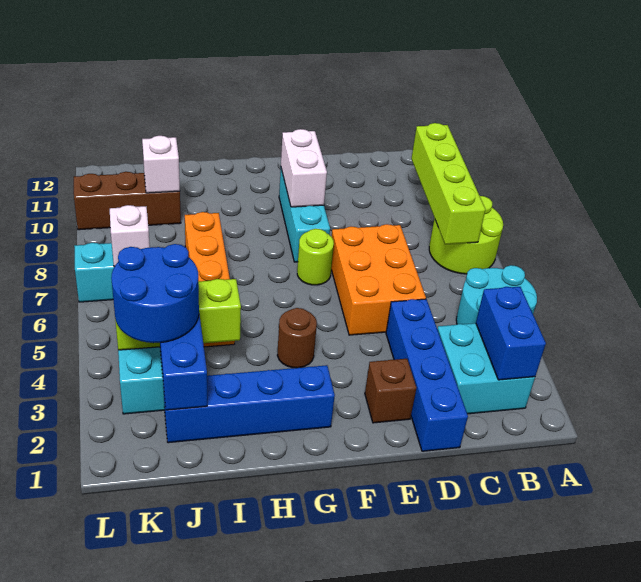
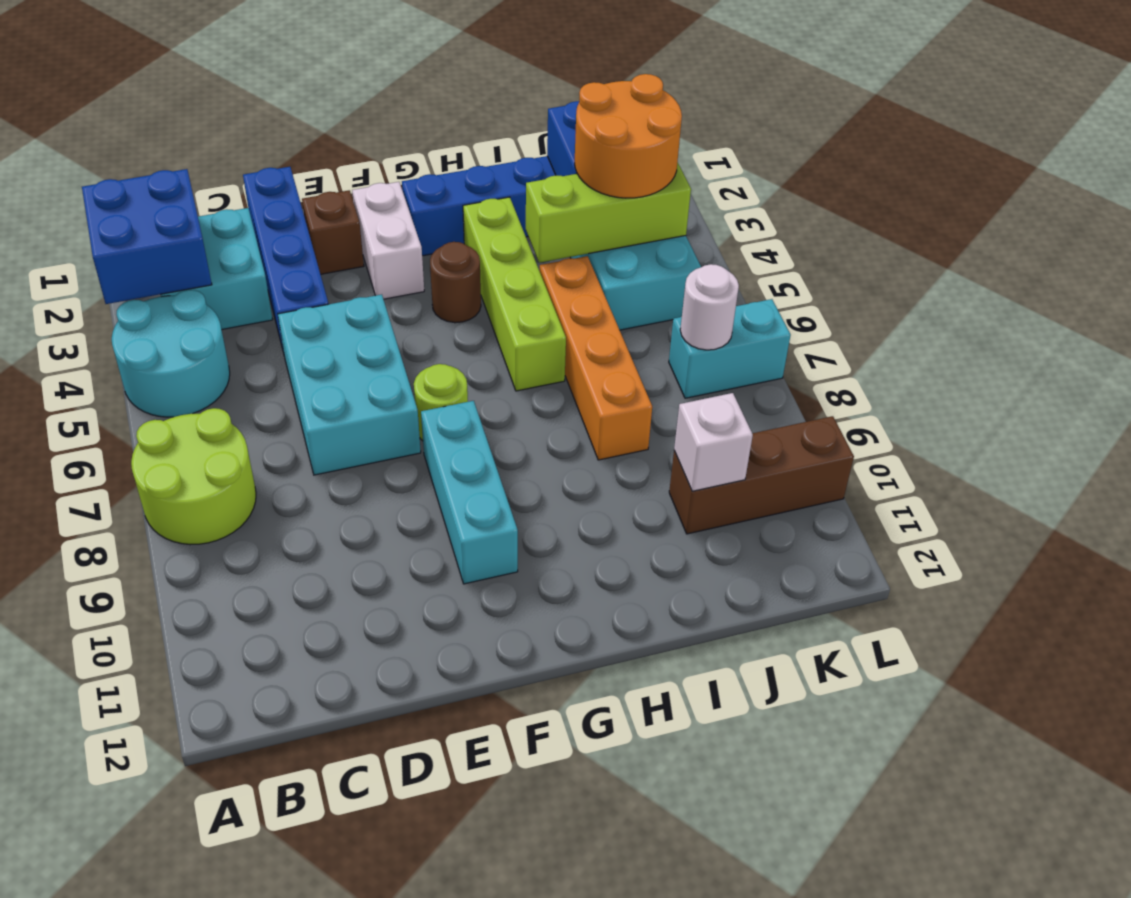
blue 1x2 brick [476,287,546,380] -> blue 2x2 brick [82,169,212,304]
lime 1x4 brick [411,123,485,245] -> lime 1x4 brick moved to [463,197,566,391]
orange 2x3 brick [331,224,426,335] -> cyan 2x3 brick [278,294,421,475]
white 1x2 brick [281,129,327,207] -> white 1x2 brick moved to [352,182,424,299]
blue 2x2 round brick [111,244,199,343] -> orange 2x2 round brick [575,74,682,198]
white 1x1 brick [110,205,150,267] -> white 1x1 round brick [680,264,739,350]

